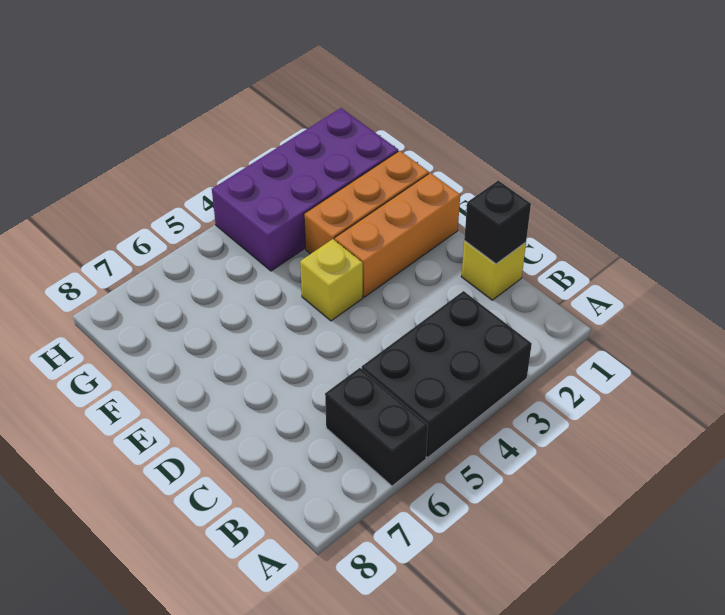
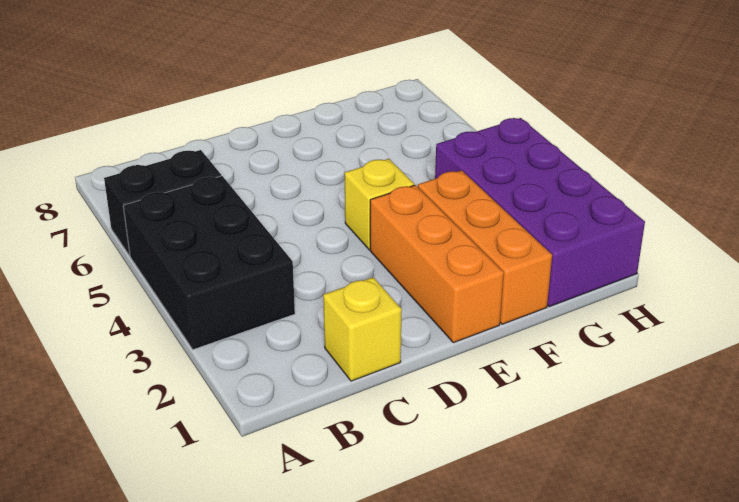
black 1x1 brick [464,181,531,264] -> none

